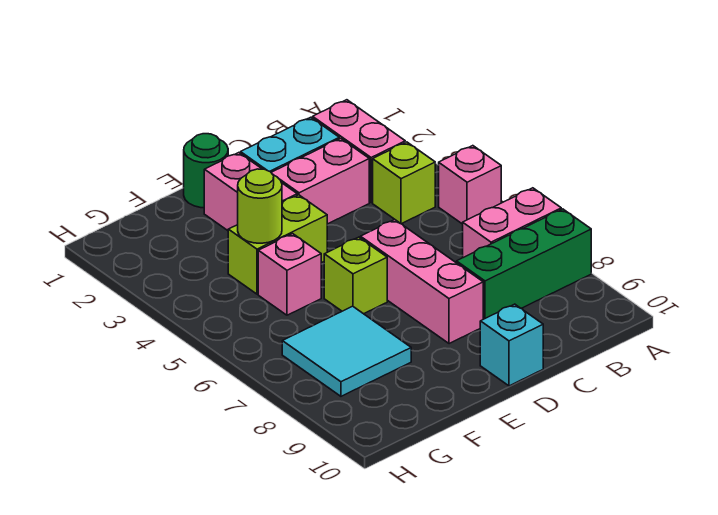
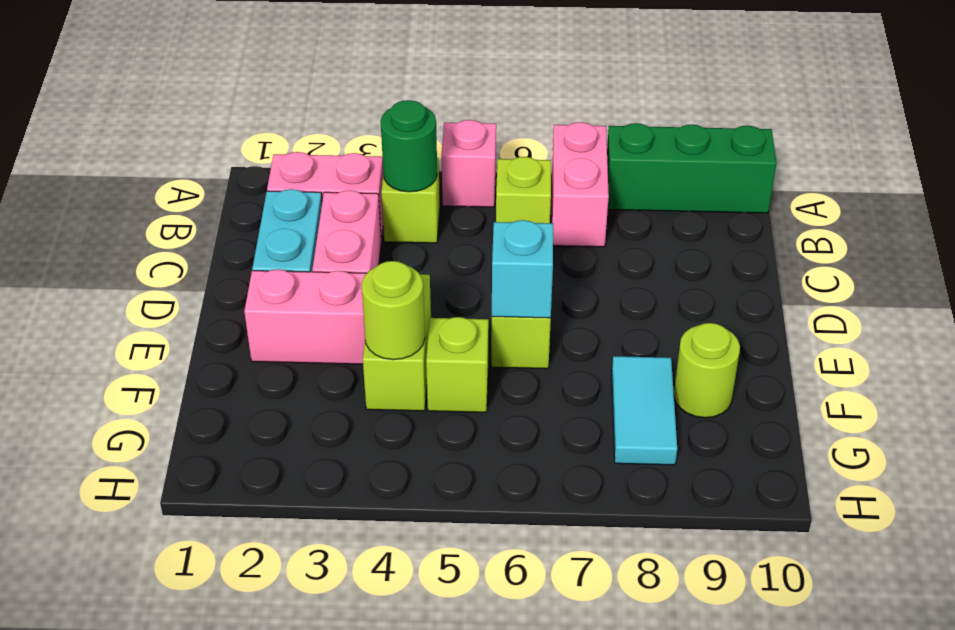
green 1x3 brick [457,209,591,319] -> green 1x3 brick turned to [607,123,777,213]
none -> lime 1x1 brick [496,157,551,223]
pink 1x3 brick [360,219,483,344] -> none
cyan 1x1 brick [480,304,543,386] -> cyan 1x1 brick moved to [492,220,553,318]
green 1x1 round brick [184,134,228,208] -> green 1x1 round brick moved to [381,100,437,192]
pink 1x1 brick [258,234,321,315] -> lime 1x1 brick [426,317,489,412]
cyan 2x2 tile [282,306,411,396] -> cyan 1x2 tile [612,356,677,465]
none -> lime 1x1 round brick [674,323,740,418]

